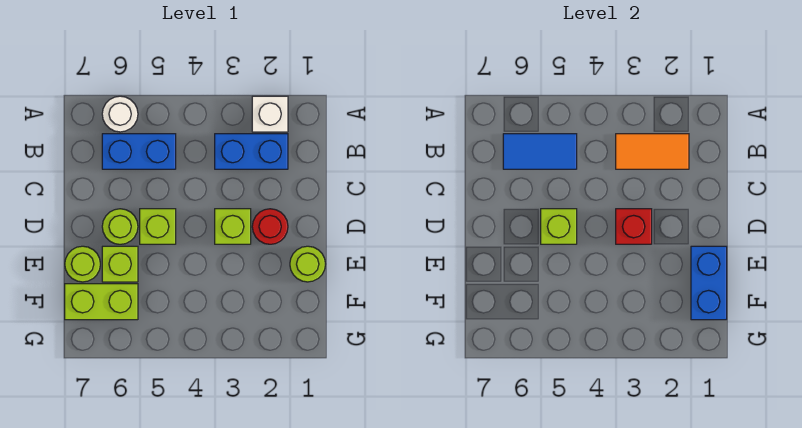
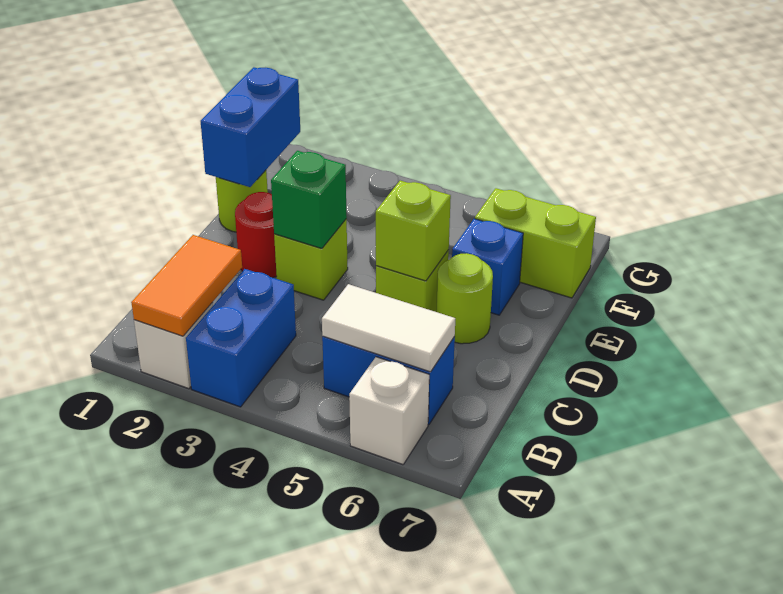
white 1x1 round brick [102,96,138,132] -> white 1x1 brick [349,357,429,465]
blue 1x2 brick [215,134,288,169] -> blue 1x2 brick turned to [186,269,296,407]
orange 1x2 tile [616,134,689,169] -> orange 1x2 tile turned to [131,235,242,336]
blue 1x2 tile [503,134,577,169] -> white 1x2 tile [322,284,455,372]
red 1x1 brick [616,209,652,244] -> green 1x1 brick [271,151,347,249]
lime 1x1 brick [102,246,138,282] -> blue 1x1 brick [452,219,523,315]
lime 1x1 round brick [65,246,100,282] -> none

